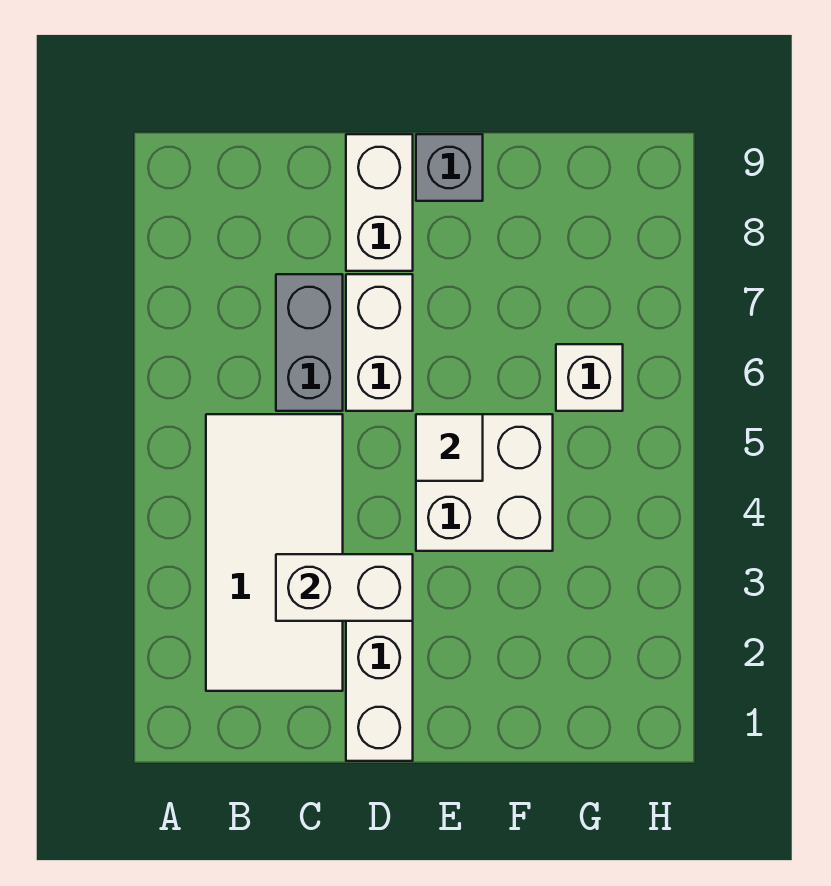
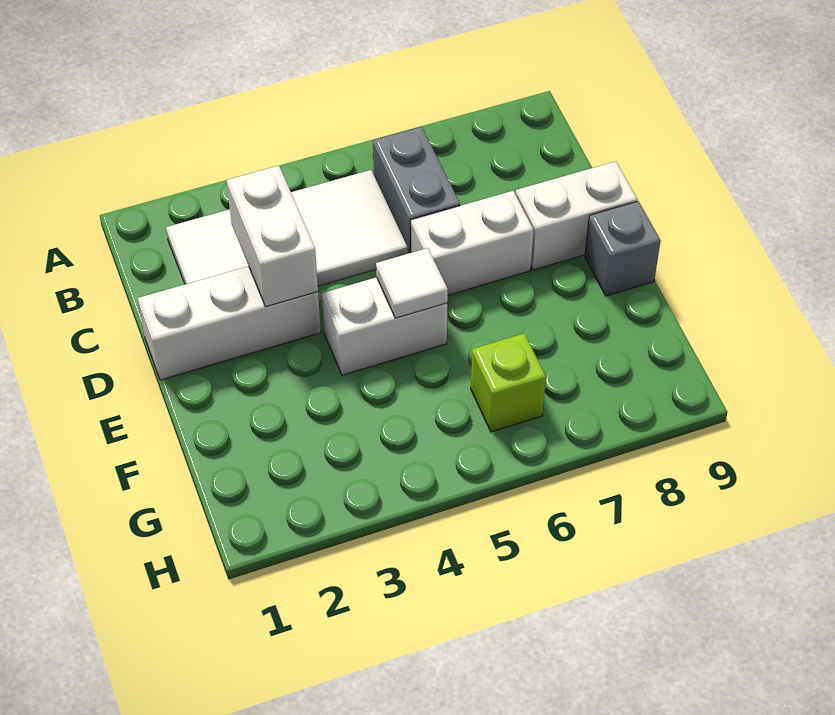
grey 1x2 brick [276,274,343,411] -> grey 1x2 brick turned to [373,127,460,254]
white 2x2 brick [416,414,553,551] -> white 1x2 brick [322,277,447,375]
white 1x1 brick [556,344,623,411] -> lime 1x1 brick [471,333,546,432]

